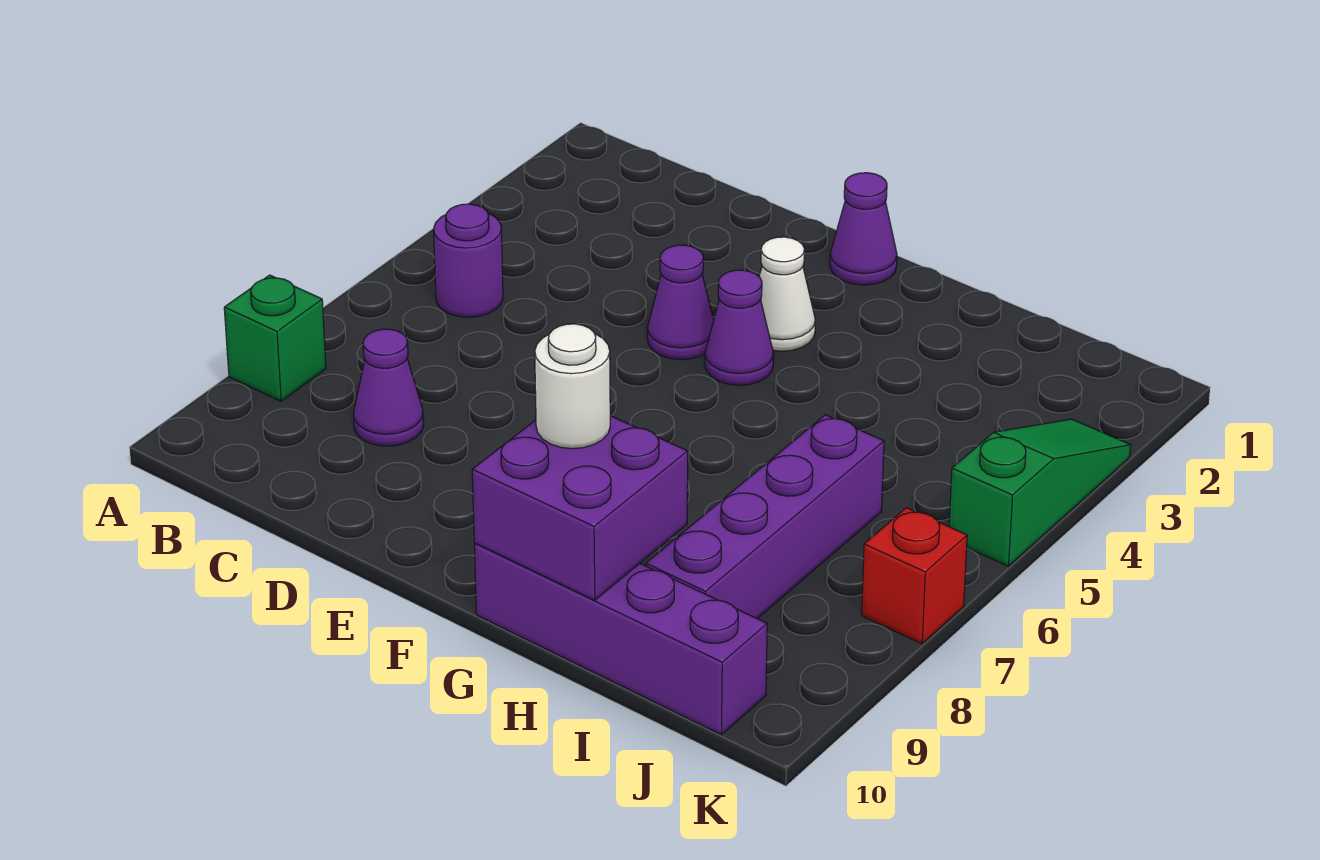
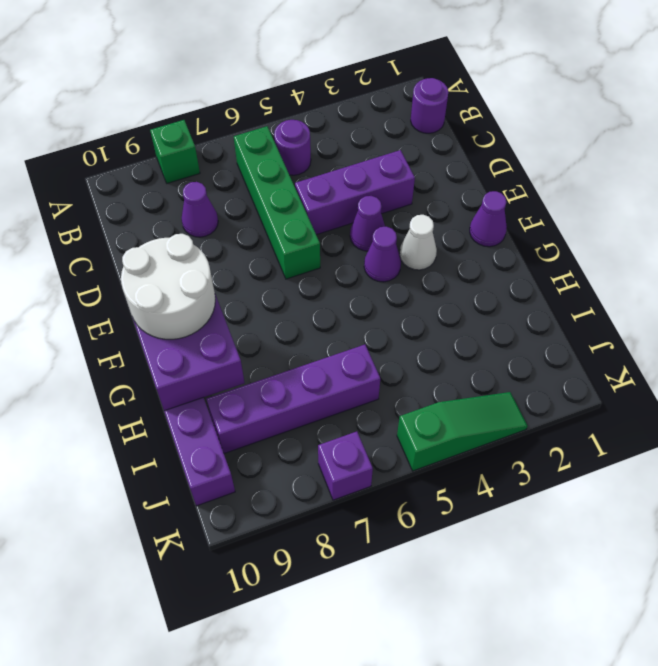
none -> purple 1x1 round brick [411,78,448,133]
none -> green 1x4 brick [234,126,320,279]
none -> purple 1x3 brick [295,150,415,235]
white 1x1 round brick [535,324,610,449] -> white 2x2 round brick [121,234,215,339]
red 1x1 brick [862,508,967,644] -> purple 1x1 brick [318,431,373,500]

